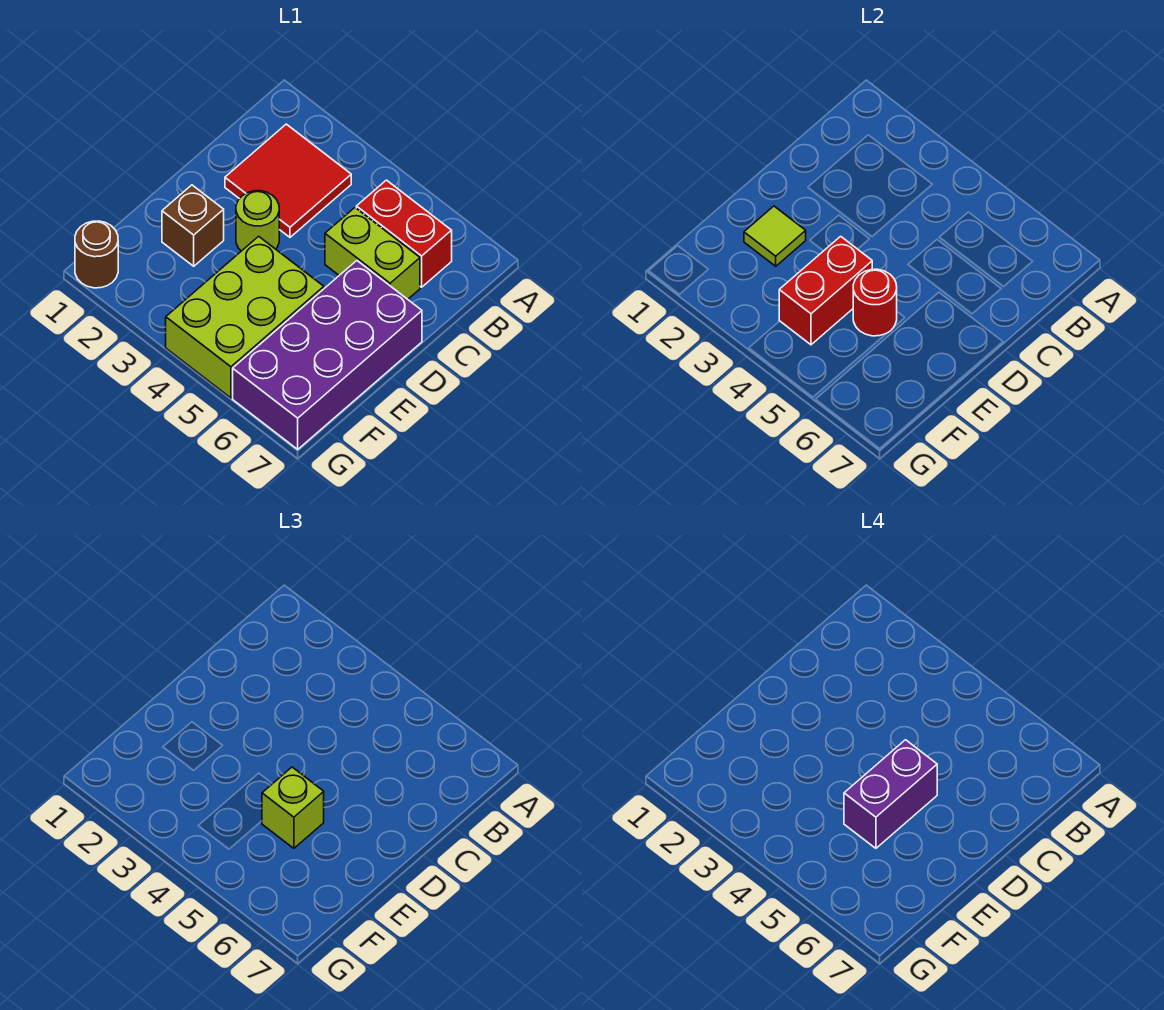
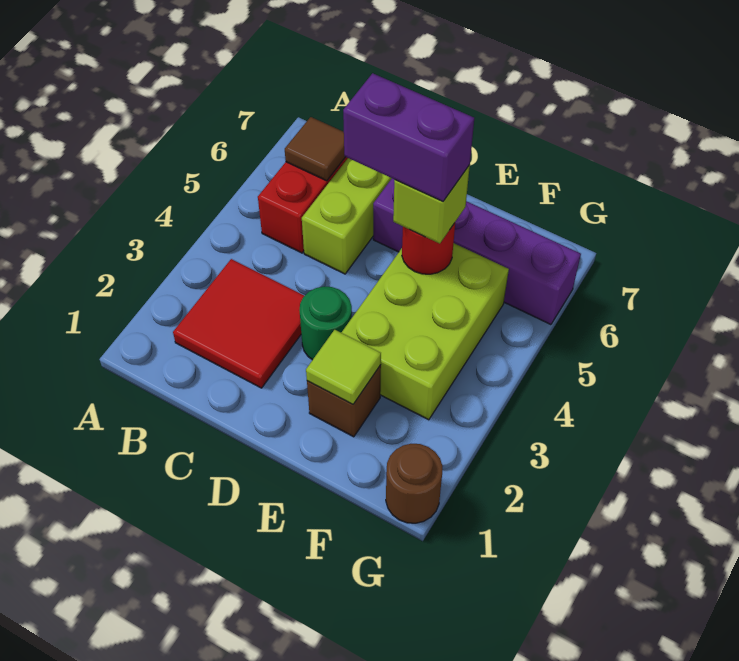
none -> brown 1x1 tile [285,117,345,181]
lime 1x1 round brick [236,191,279,251] -> green 1x1 round brick [299,287,352,360]
purple 2x4 brick [233,261,422,449] -> purple 1x4 brick [373,178,581,325]
lime 2x3 brick [166,236,324,398] -> lime 2x3 brick turned to [341,243,509,420]
red 1x2 brick [779,236,872,345] -> none

